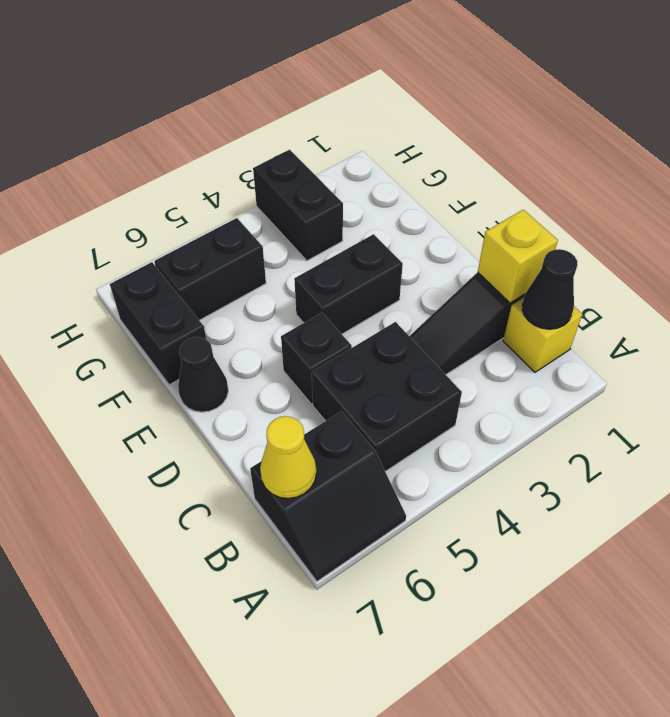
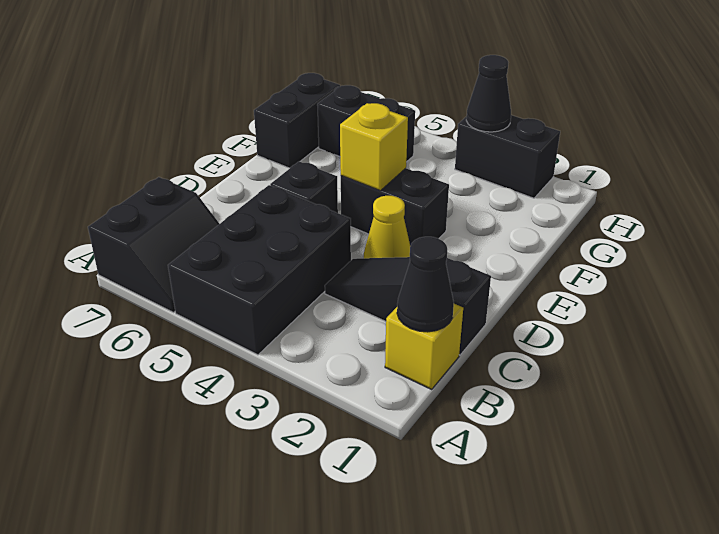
black 2x2 slope [250,411,406,581] -> black 2x2 slope turned to [88,177,219,312]
black 2x2 brick [312,322,462,471] -> black 2x3 brick [168,185,351,355]
yellow 1x1 cone [260,416,316,498] -> yellow 1x1 cone moved to [364,196,410,258]
yellow 1x1 brick [478,210,558,303] -> yellow 1x1 brick moved to [340,103,408,191]
black 1x1 cone [178,337,228,412] -> black 1x1 cone moved to [466,55,511,132]
black 1x2 brick [253,150,343,261] -> black 1x2 brick turned to [455,115,560,198]

